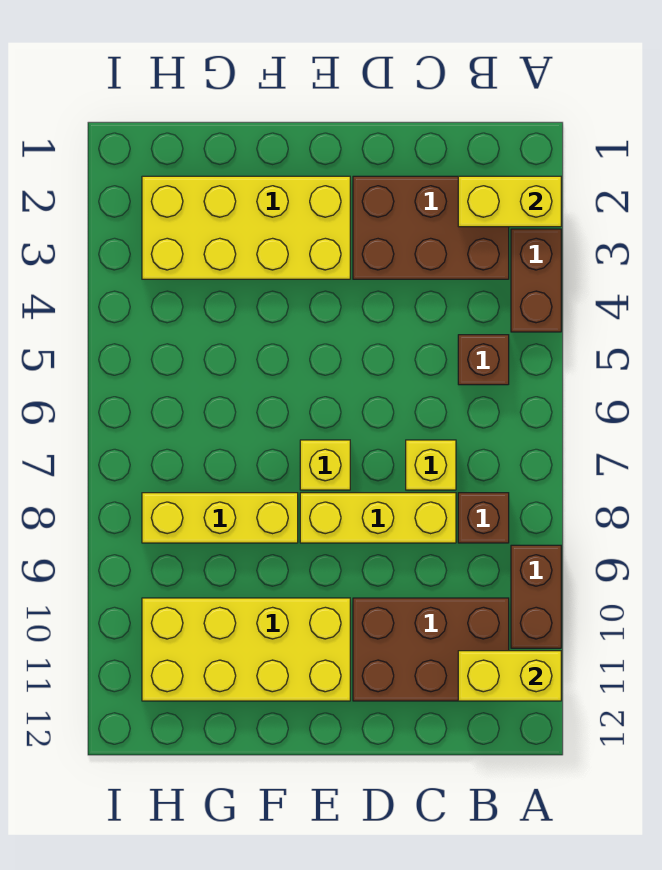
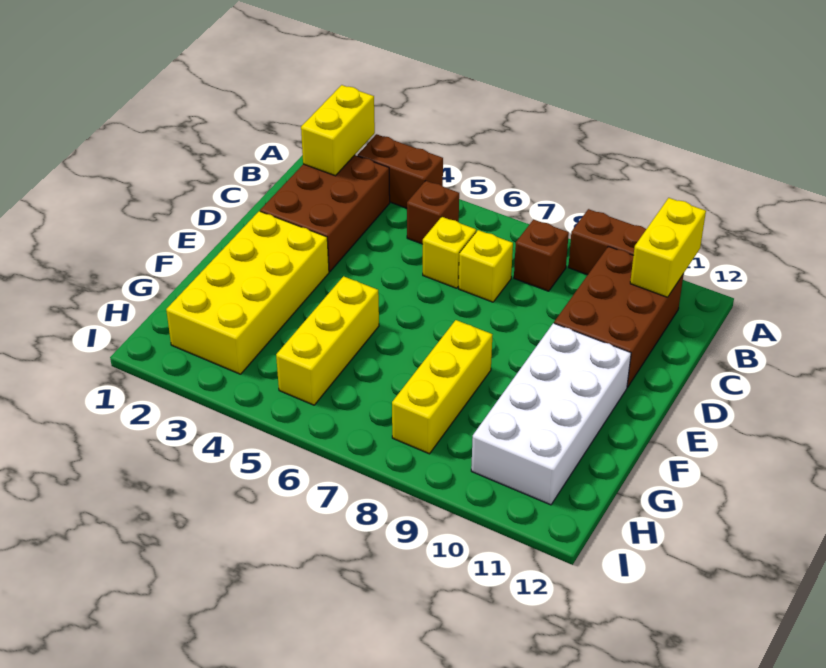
yellow 1x3 brick [300,493,456,543] -> yellow 1x3 brick moved to [276,276,379,405]
yellow 1x1 brick [300,440,350,490] -> yellow 1x1 brick moved to [423,217,476,288]
yellow 2x4 brick [142,598,350,701] -> white 2x4 brick [471,323,631,505]

